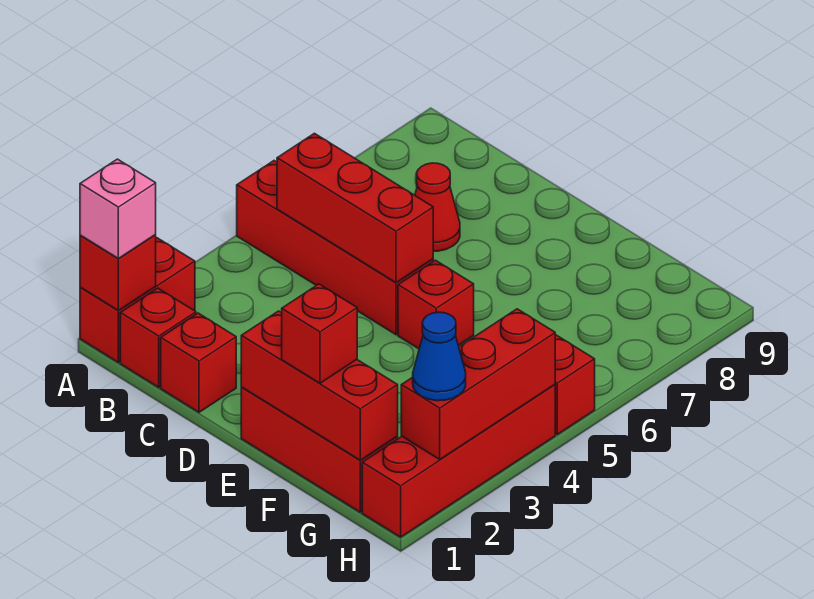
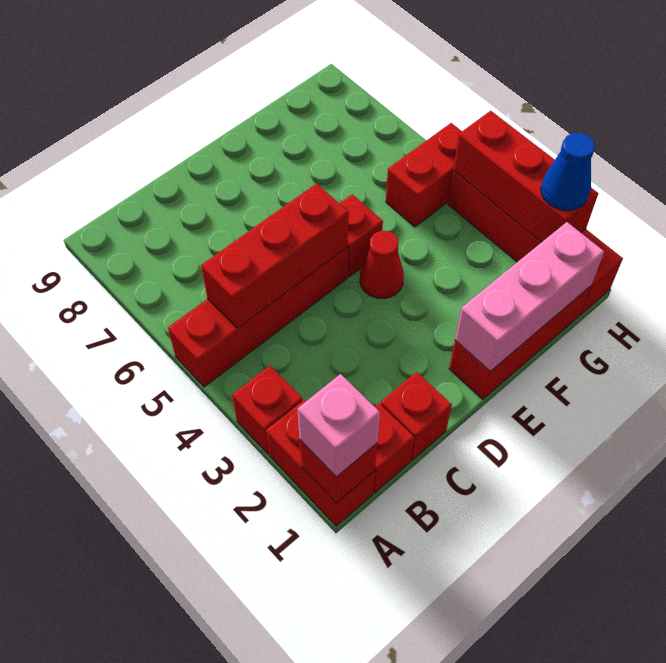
red 1x1 cone [415,163,460,251] -> red 1x1 cone moved to [360,231,404,299]
red 1x3 brick [241,311,398,460] -> pink 1x3 brick [455,222,604,371]
red 1x1 brick [282,284,357,383] -> red 1x1 brick moved to [232,365,303,454]

